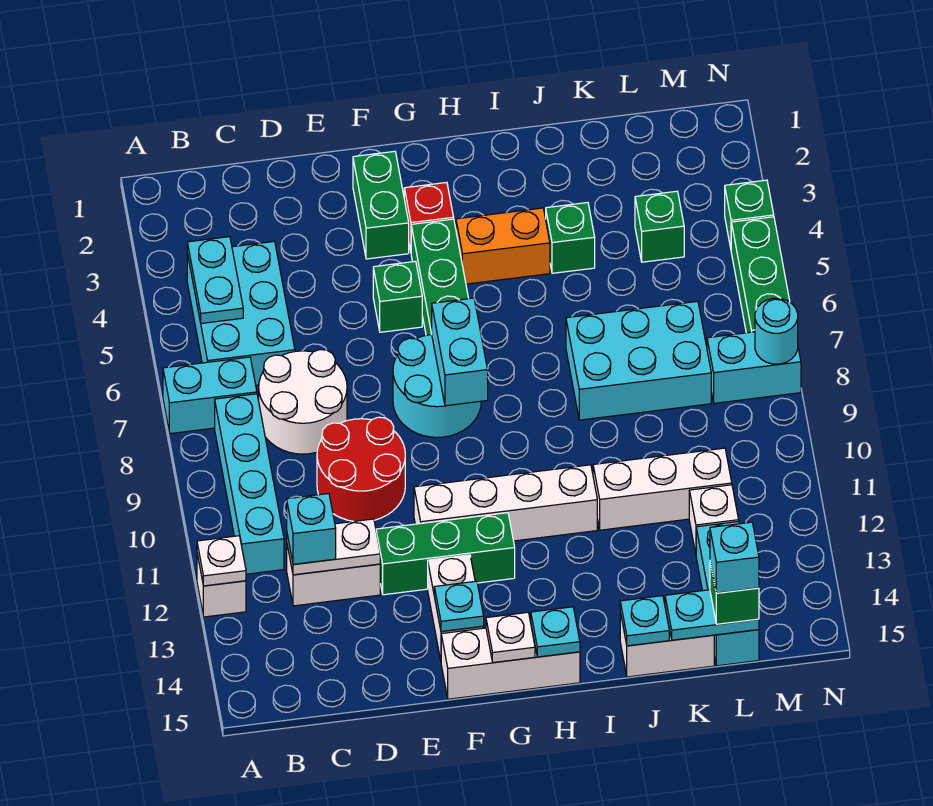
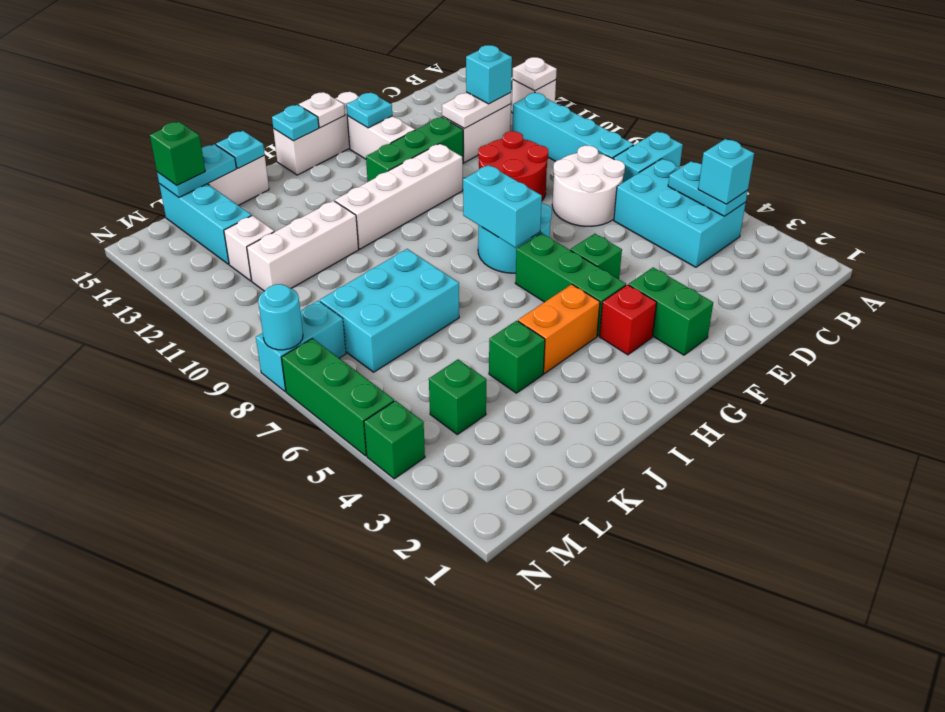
cyan 1x1 brick [710,522,759,593] -> cyan 1x1 brick moved to [698,139,754,204]

